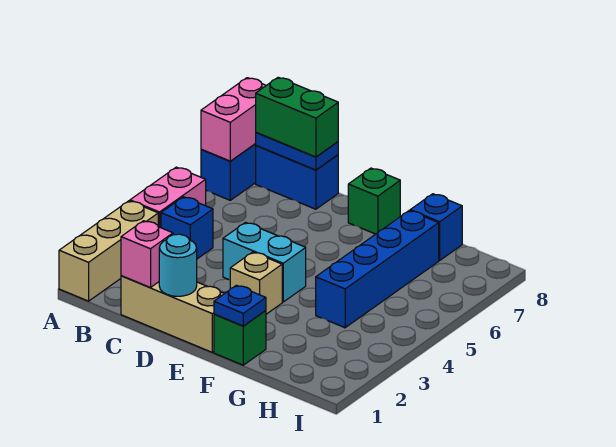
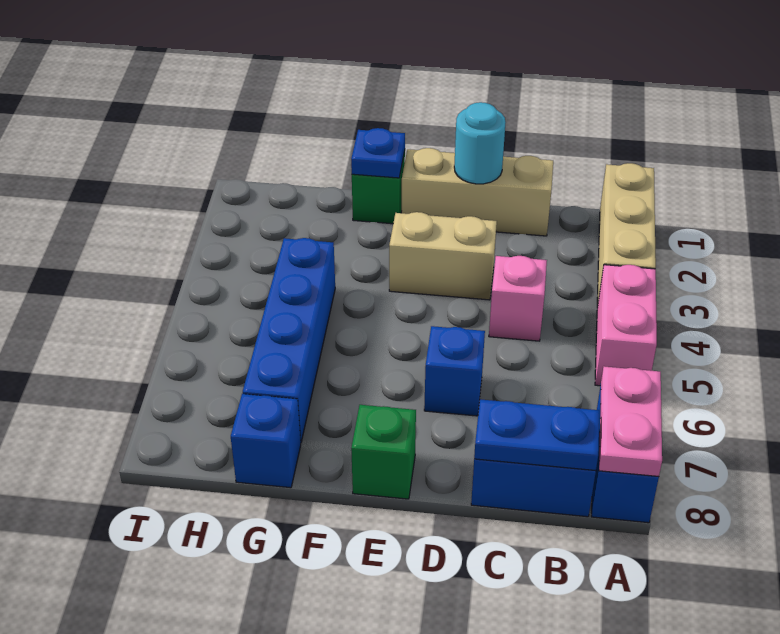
pink 1x2 brick [201,78,266,161] -> pink 1x2 plate [599,366,662,477]
blue 1x1 brick [161,197,213,259] -> blue 1x1 brick moved to [424,326,485,416]
green 1x2 brick [256,77,338,157] -> none
pink 1x1 brick [121,221,173,288] -> pink 1x1 brick moved to [489,256,547,341]
cyan 1x2 brick [223,223,306,302] -> none
tan 1x1 brick [230,252,282,314] -> tan 1x2 brick [389,212,497,300]

